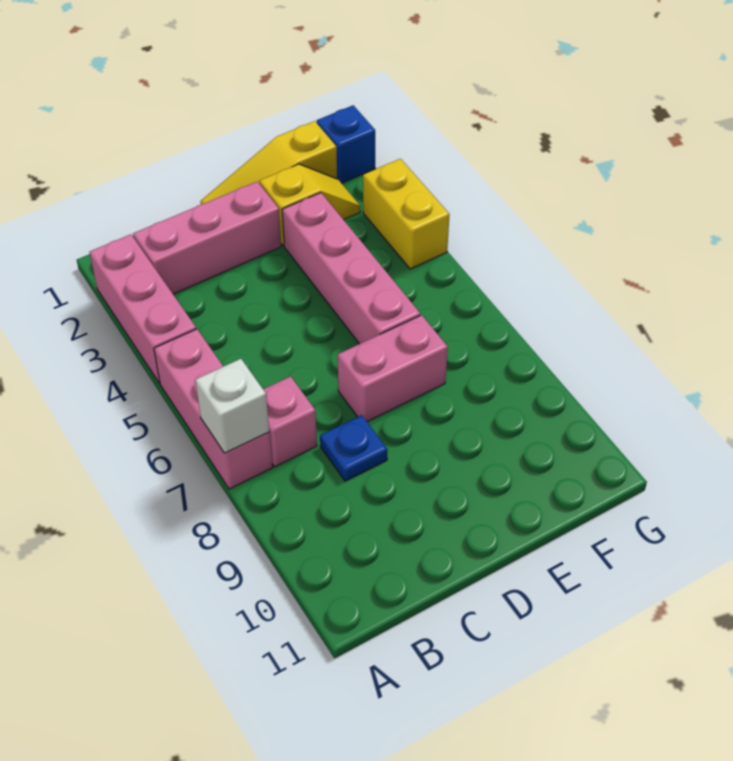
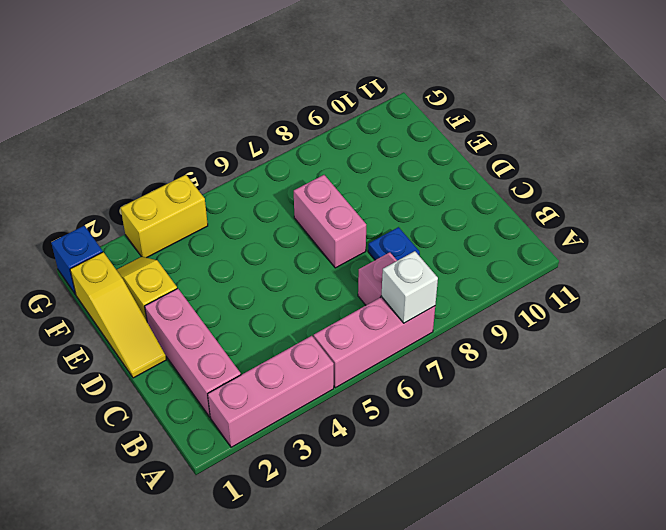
pink 1x4 brick [282,193,420,344] -> none

